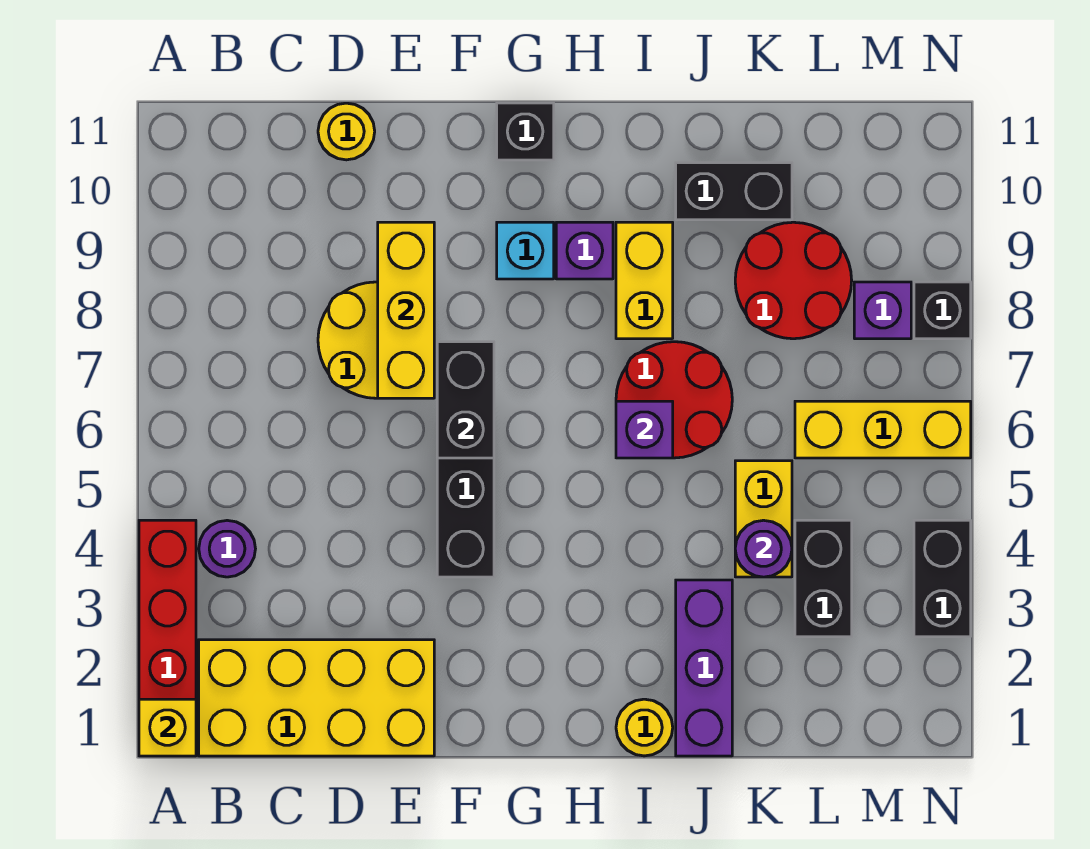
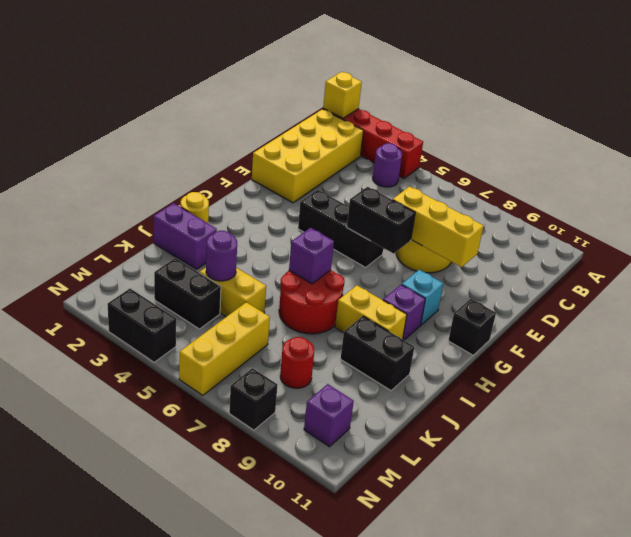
yellow 1x1 round brick [318,103,375,160] -> none
purple 1x3 brick [676,580,732,756] -> purple 1x2 brick [153,203,217,269]
black 1x2 brick [676,163,792,220] -> black 1x2 brick turned to [340,316,414,391]
red 2x2 round brick [735,222,852,339] -> red 1x1 round brick [280,337,314,388]
purple 1x1 brick [854,282,911,339] -> purple 1x1 brick moved to [304,384,354,447]

